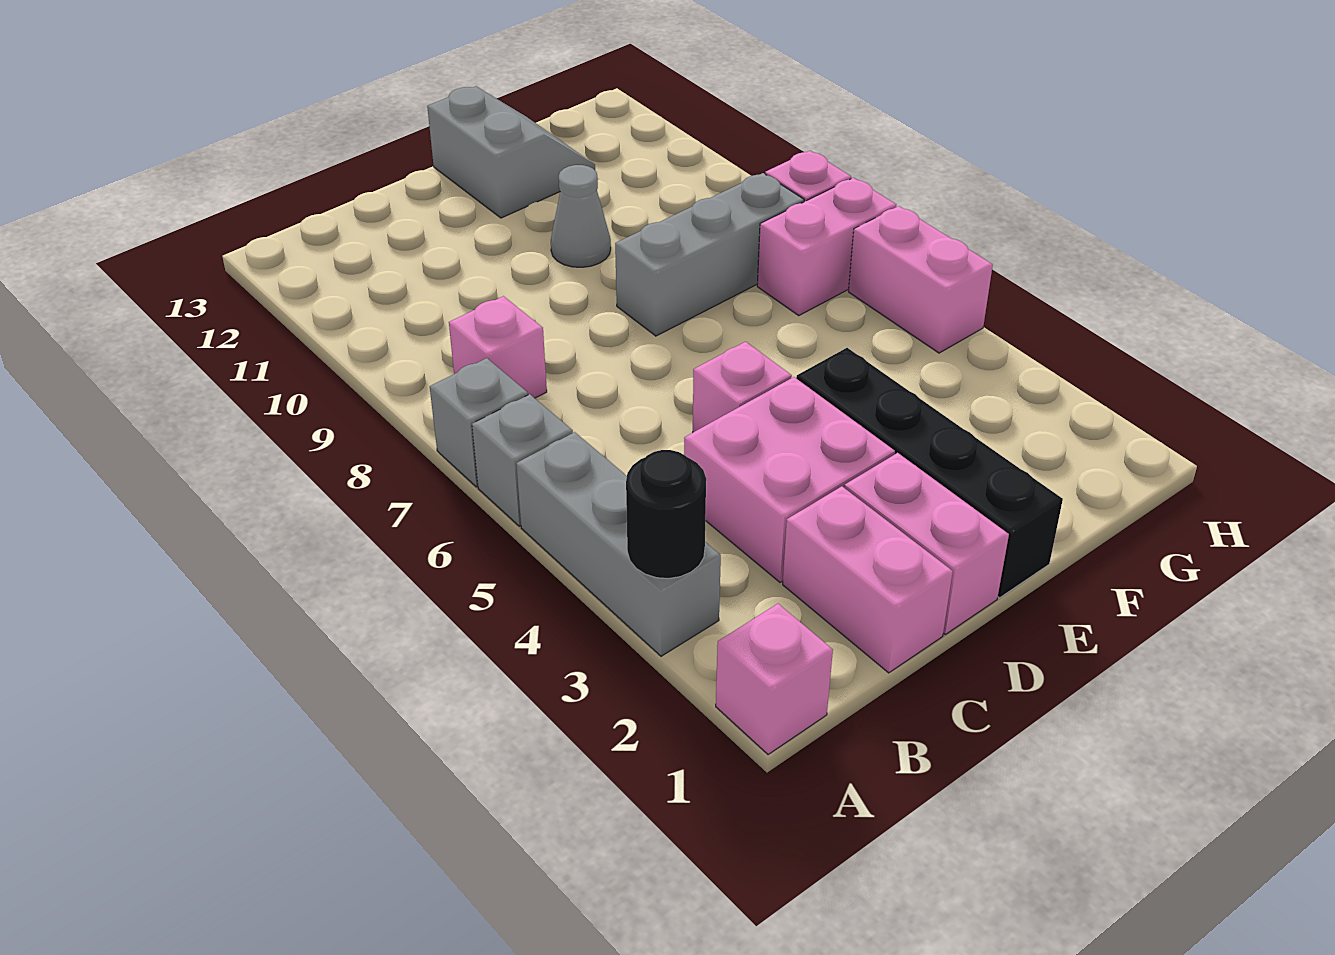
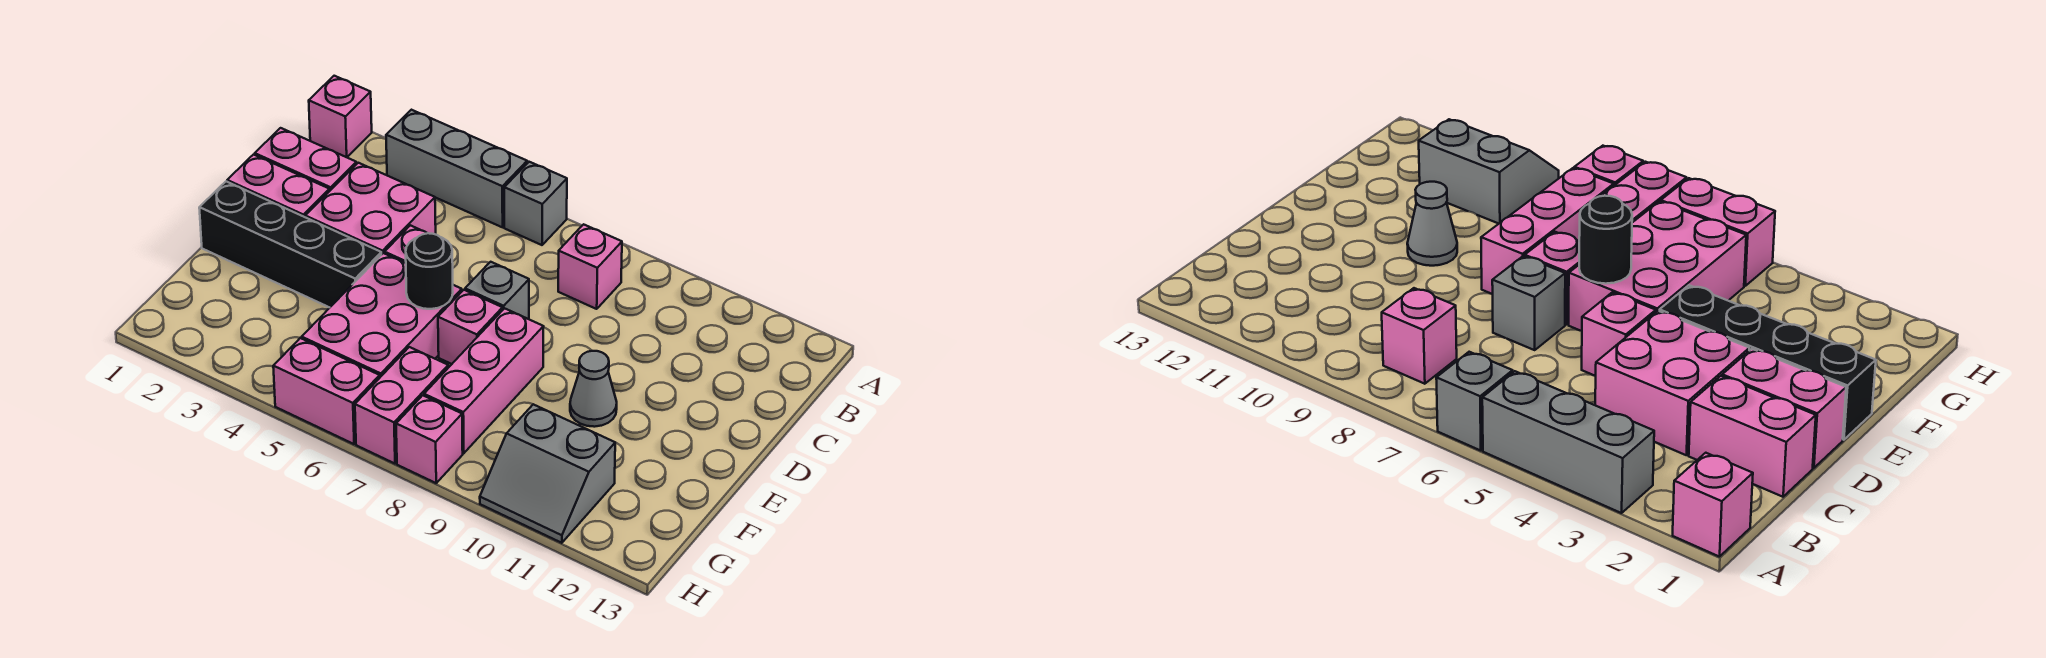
black 1x1 round brick [626,450,706,579] -> black 1x1 round brick moved to [406,233,453,309]
grey 1x1 brick [430,358,528,487] -> grey 1x1 brick moved to [465,262,529,319]
none -> pink 2x3 brick [302,253,462,377]
none -> pink 1x1 brick [438,290,503,364]
grey 1x3 brick [615,173,804,336] -> pink 1x3 brick [424,308,544,453]
grey 2x2 slope [427,86,595,218] -> grey 2x2 slope moved to [480,404,615,543]

